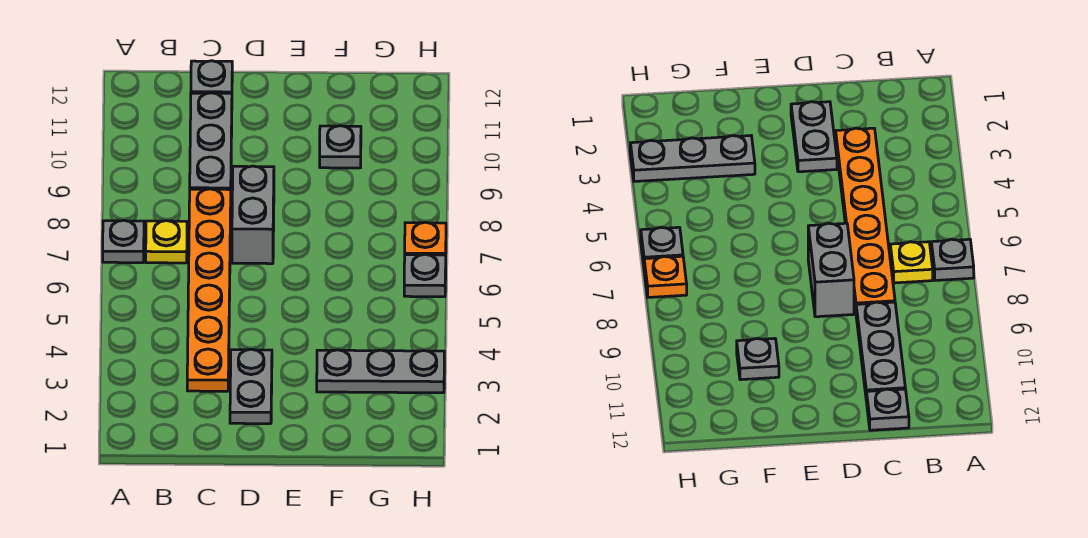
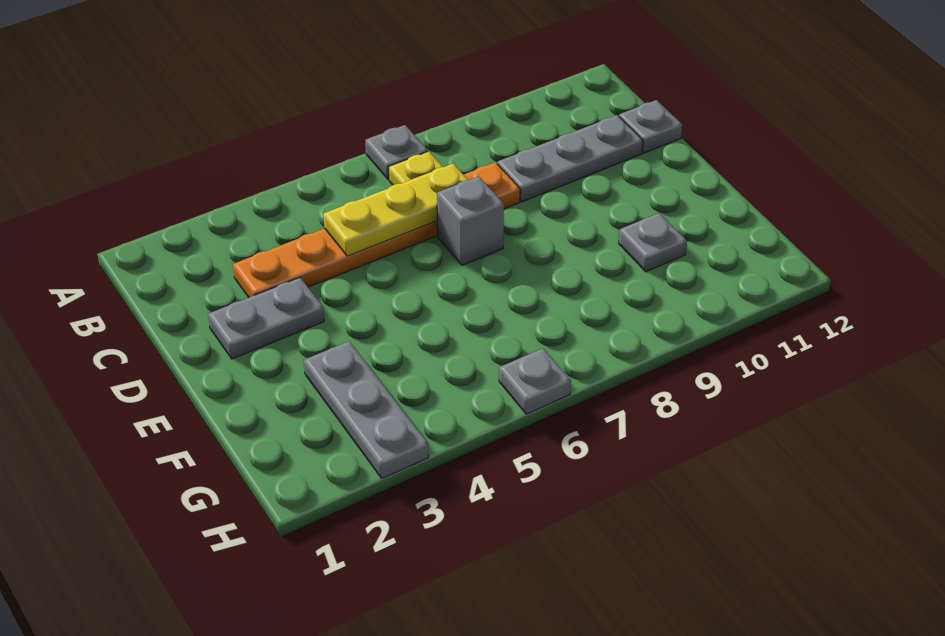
none -> yellow 1x3 plate [323,164,468,256]
grey 1x2 brick [232,166,274,264] -> grey 1x1 brick [437,176,504,265]
orange 1x1 plate [405,222,446,255] -> none

